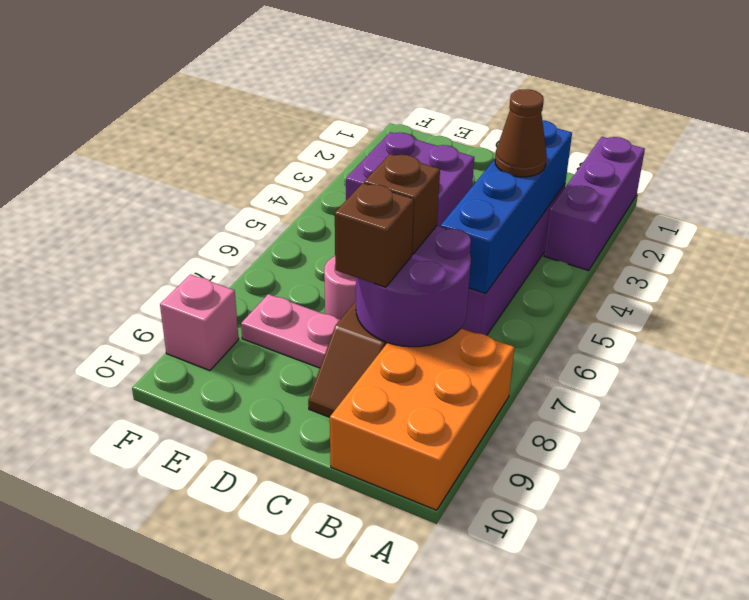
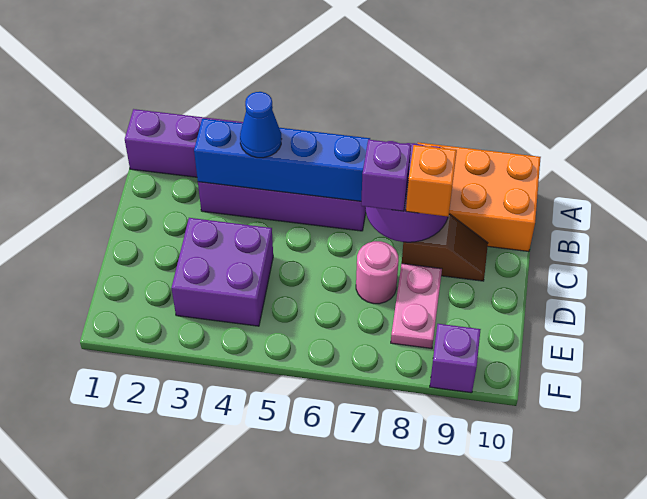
brown 1x1 cone [495,89,547,177] -> blue 1x1 cone [240,92,281,158]
brown 1x1 brick [364,154,440,254] -> purple 1x1 brick [361,140,411,211]
brown 1x1 brick [335,183,414,287] -> orange 1x1 brick [406,145,457,217]
pink 1x1 brick [160,274,239,371] -> purple 1x1 brick [430,324,481,393]

